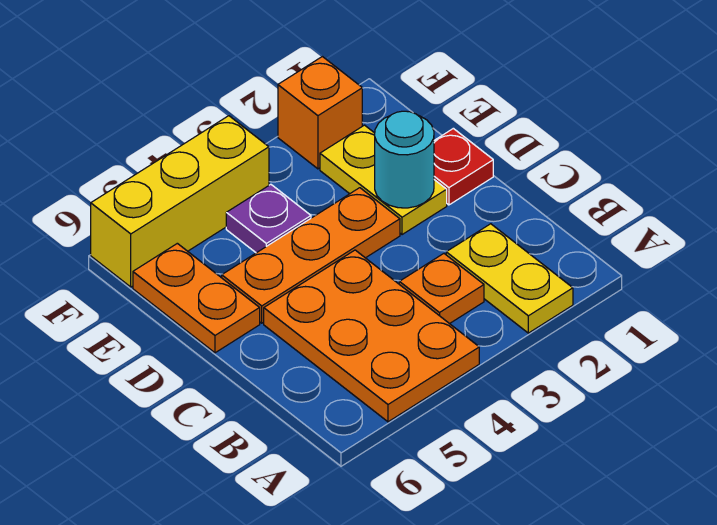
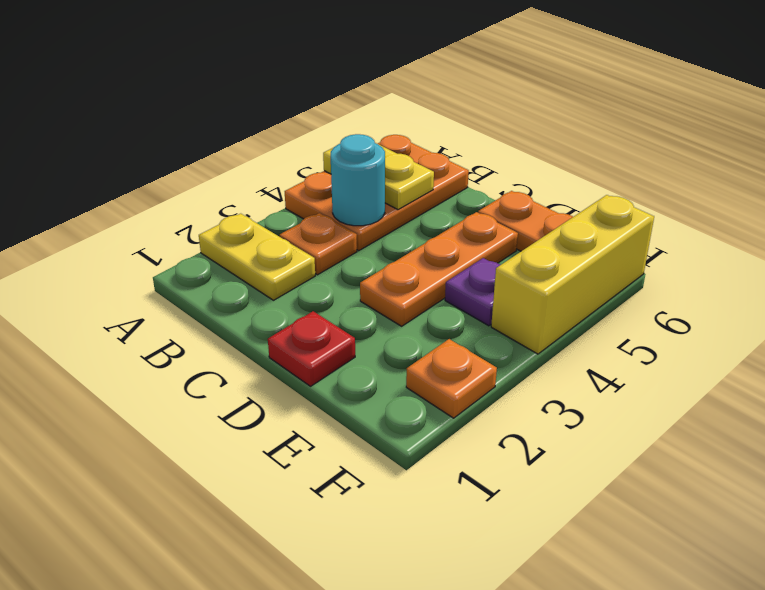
orange 2x3 plate [264,250,479,422] -> orange 2x3 plate turned to [285,135,469,251]
yellow 1x2 plate [320,125,447,235] -> yellow 1x2 plate moved to [323,145,434,210]
cyan 1x1 round brick [375,111,434,208] -> cyan 1x1 round brick moved to [331,134,385,226]
orange 1x1 brick [278,57,362,169] -> orange 1x1 plate [406,339,497,418]

